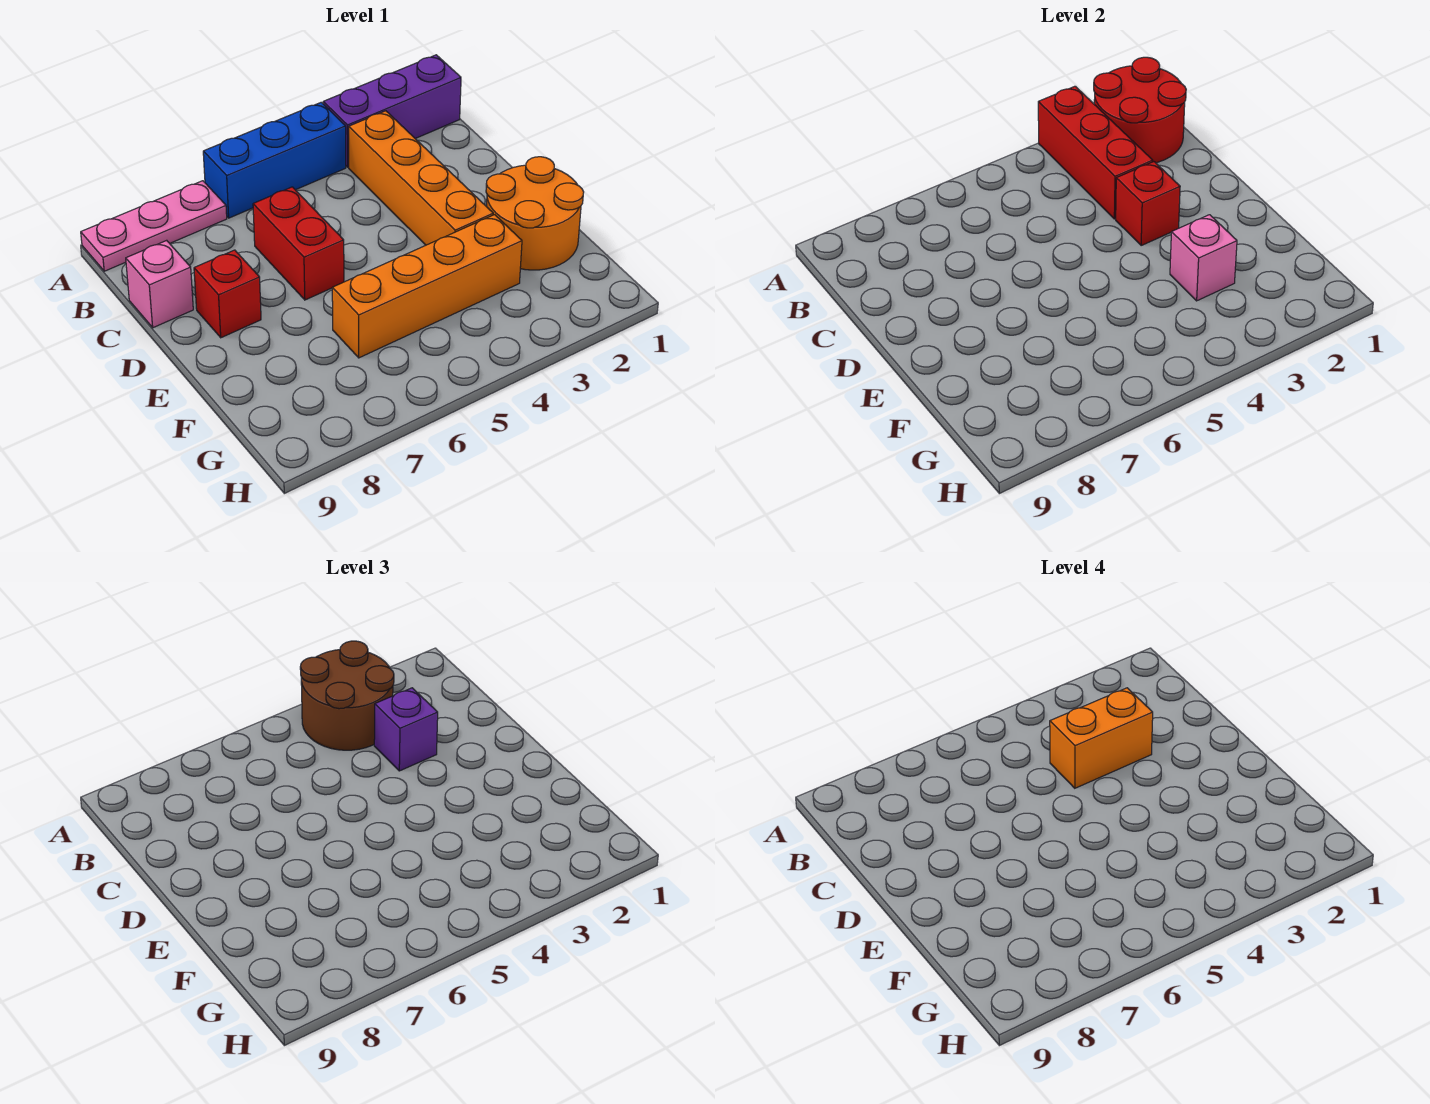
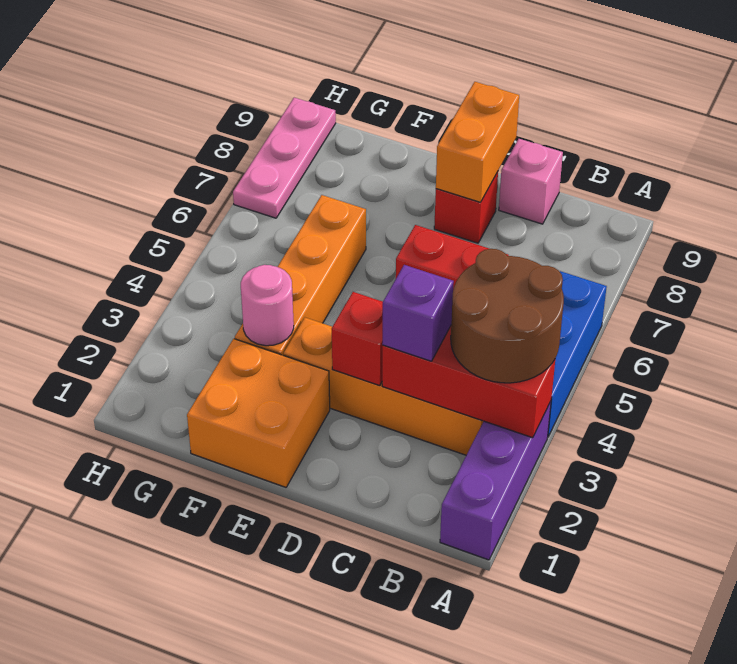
red 2x2 round brick [1094,57,1186,163] -> none
pink 1x3 plate [81,181,227,271] -> pink 1x3 plate moved to [233,98,336,218]
orange 1x2 brick [1050,688,1153,788] -> orange 1x2 brick moved to [436,82,519,202]
orange 2x2 round brick [486,157,584,270] -> orange 2x2 brick [187,339,330,487]
pink 1x1 brick [1170,215,1237,301] -> pink 1x1 round brick [241,265,294,346]

